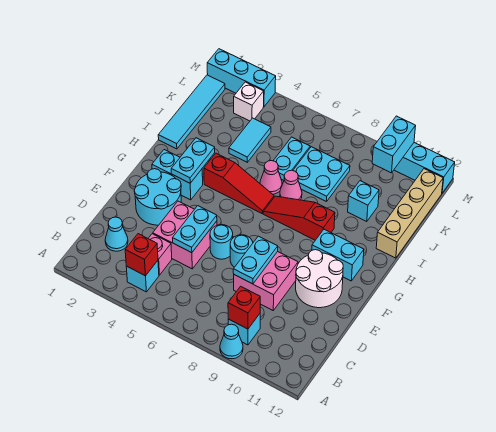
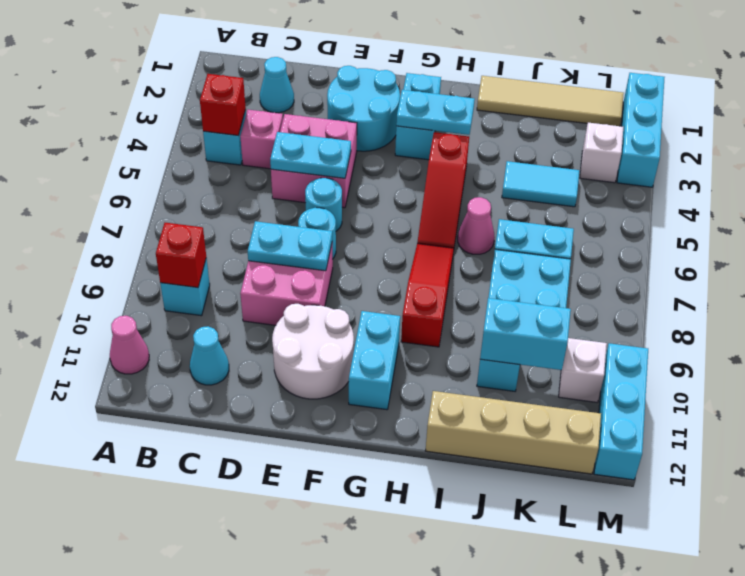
cyan 1x1 cone [220,324,243,359] -> cyan 1x1 cone moved to [190,326,229,385]
cyan 1x4 tile [158,75,225,149] -> tan 1x4 tile [477,76,624,126]
pink 1x1 cone [280,170,302,200] -> pink 1x1 cone moved to [110,316,149,374]
none -> white 1x1 brick [559,338,607,402]
cyan 1x2 brick [372,116,416,173] -> cyan 1x2 brick moved to [480,298,571,370]

